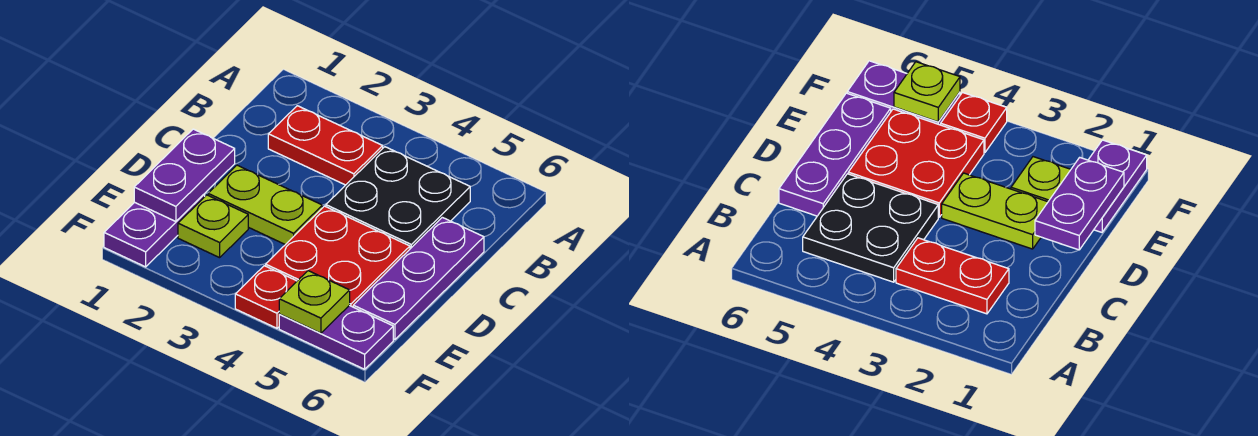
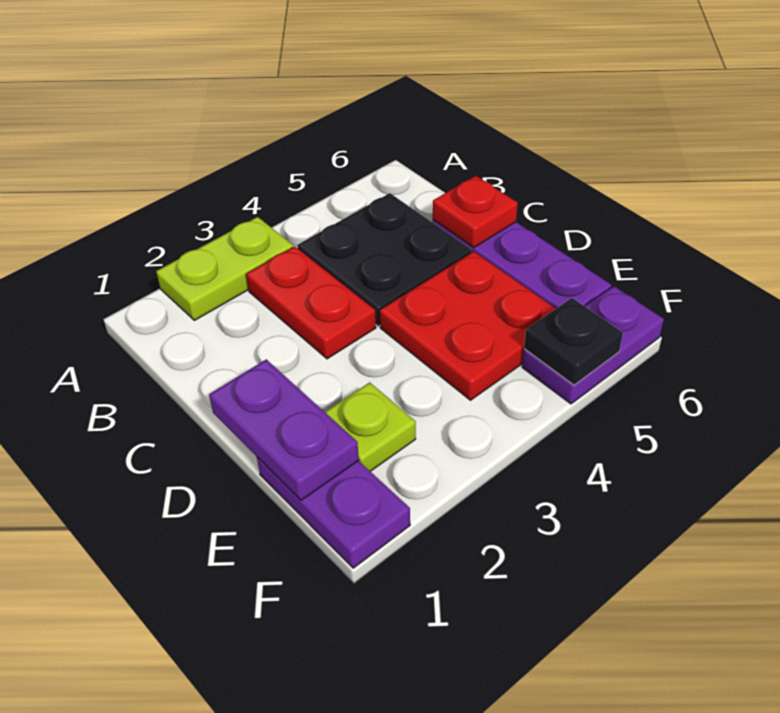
red 1x2 plate [268,106,383,185] -> red 1x2 plate turned to [246,247,376,359]
lime 1x2 plate [208,165,322,245] -> lime 1x2 plate moved to [156,217,293,320]
red 1x1 plate [235,266,297,328] -> red 1x1 plate moved to [433,176,518,248]
lime 1x1 plate [279,271,350,333] -> black 1x1 plate [524,298,623,385]

